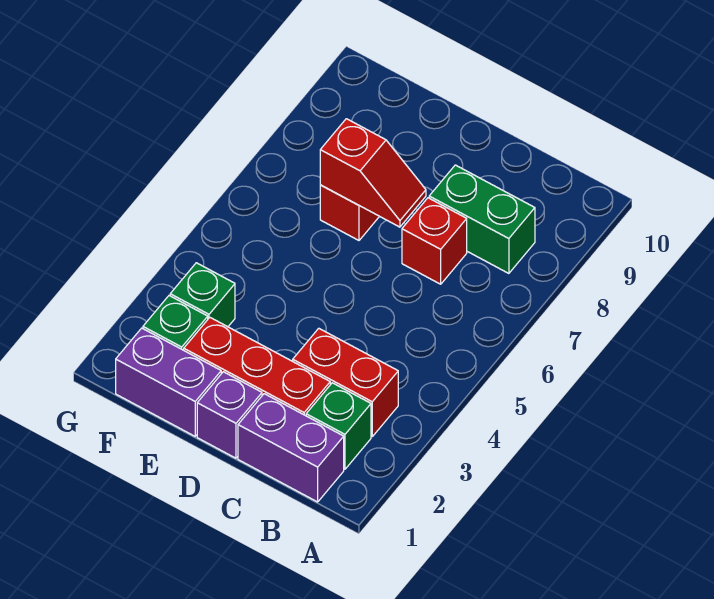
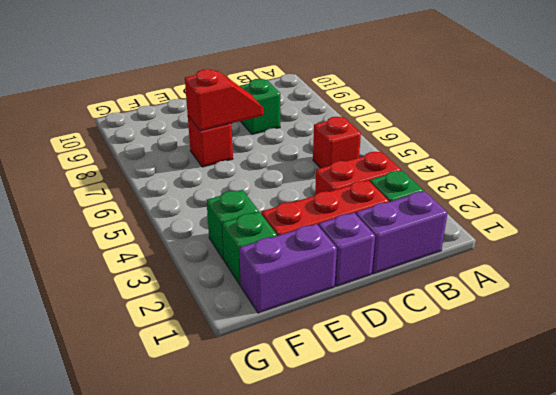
green 1x2 brick [429,165,535,273] -> green 1x1 brick [240,79,280,134]
red 1x1 brick [402,198,467,284] -> red 1x1 brick moved to [313,117,361,168]

